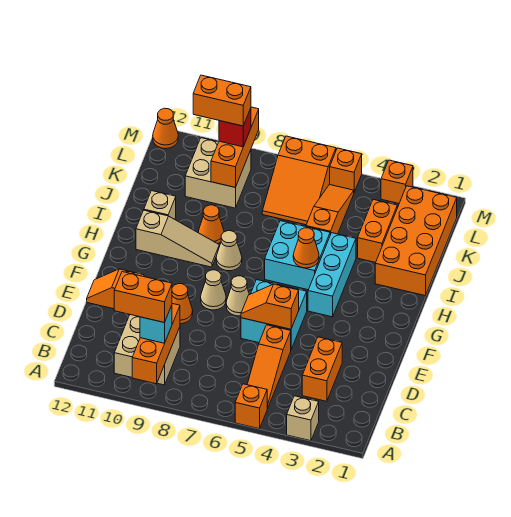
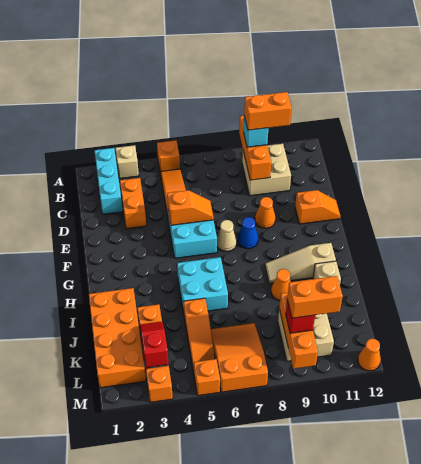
tan 1x1 cone [201,270,226,310] -> blue 1x1 cone [238,217,258,249]
cyan 1x3 brick [308,233,356,317] -> cyan 1x3 brick moved to [94,148,123,214]
orange 1x1 cone [293,228,319,268] -> none
tan 1x1 cone [216,231,242,271] -> none
none -> red 1x2 slope [140,322,169,368]

